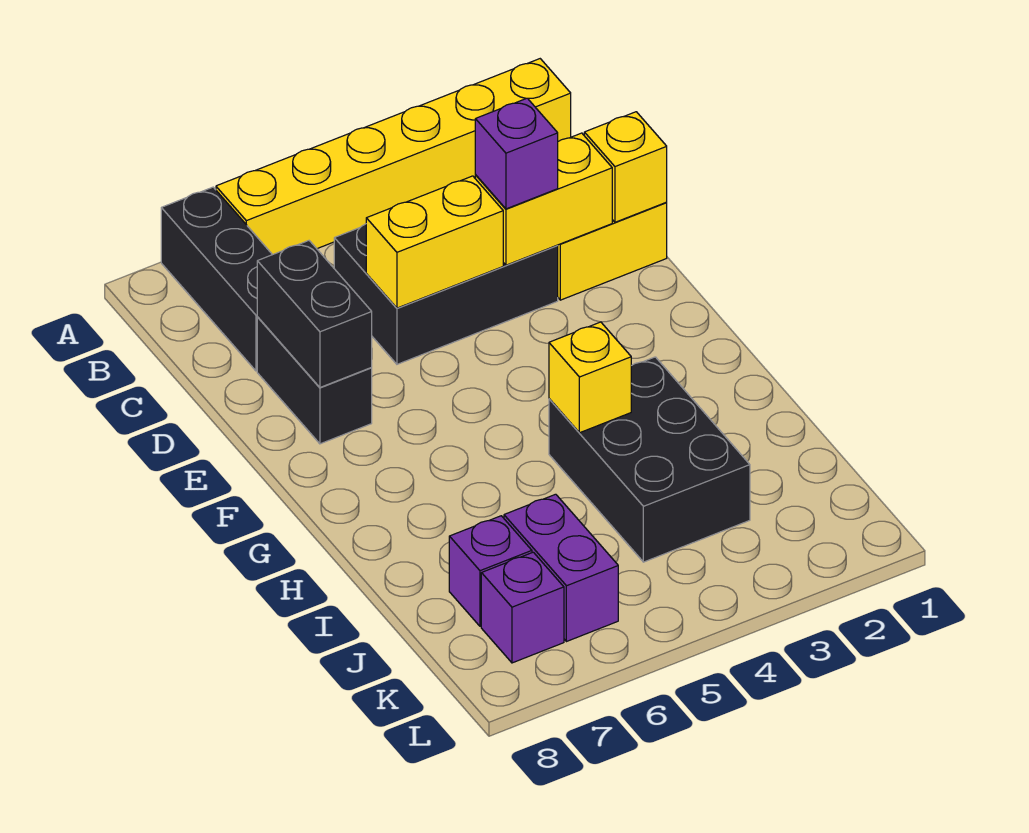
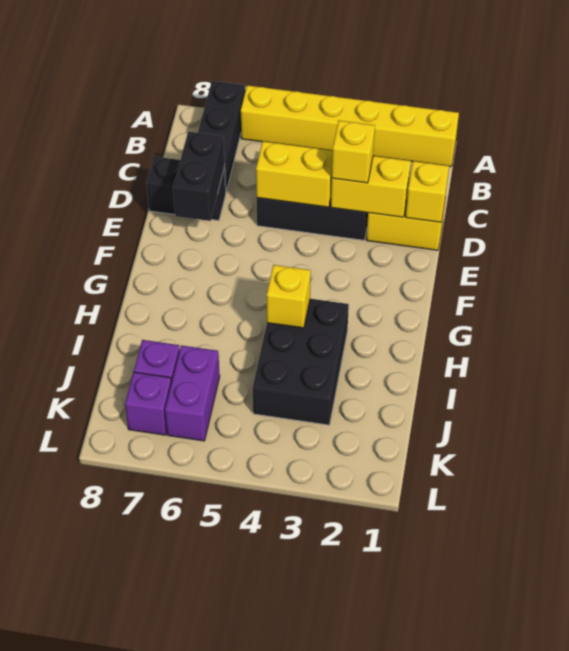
purple 1x1 brick [475,98,558,209] -> yellow 1x1 brick [332,121,375,183]
black 1x2 brick [257,317,372,444] -> black 1x2 brick turned to [146,156,226,221]

